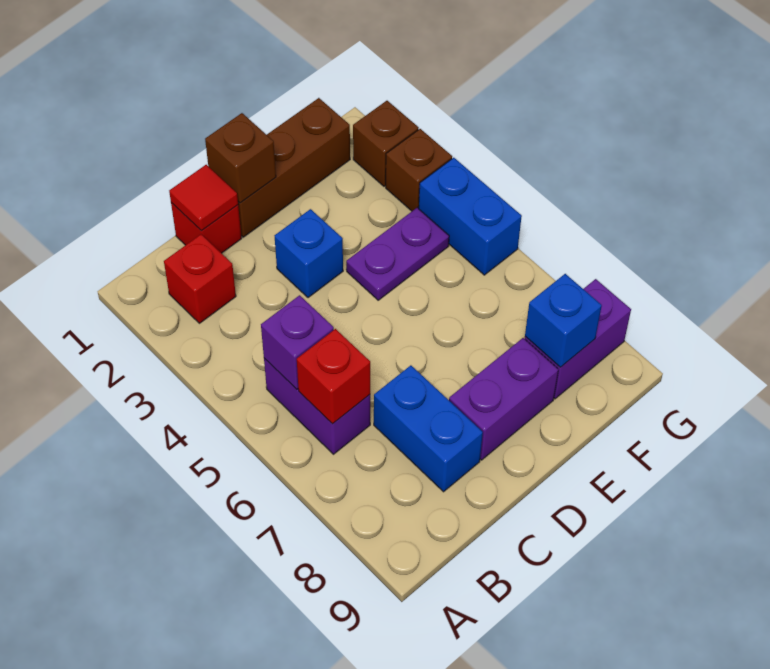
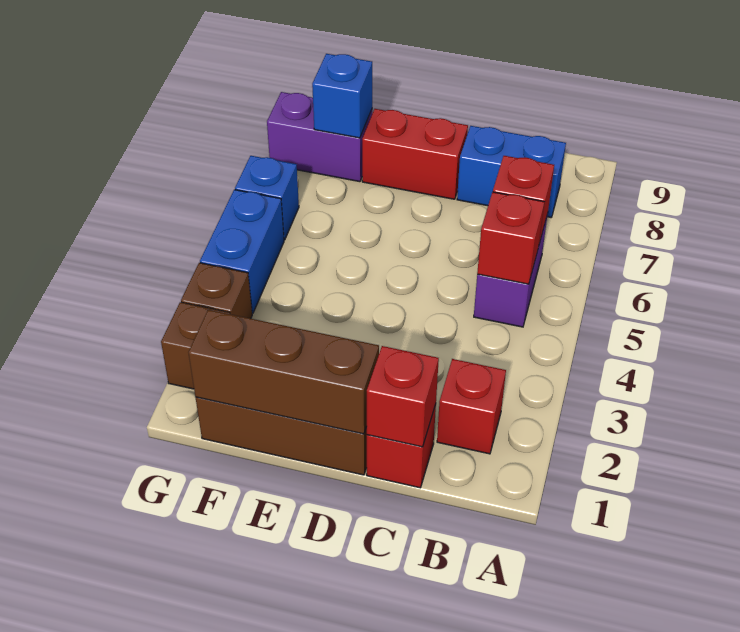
purple 1x1 brick [261,295,334,389] -> red 1x1 brick [477,192,544,284]
red 1x1 tile [169,165,238,231] -> red 1x1 brick [367,346,439,447]
blue 1x2 brick [374,365,483,492] -> blue 1x2 brick turned to [457,126,566,217]
brown 1x1 brick [205,113,276,203] -> brown 1x3 brick [188,310,379,434]
blue 1x1 brick [275,209,343,298] -> blue 1x1 brick moved to [235,156,299,240]
purple 1x2 brick [449,338,558,460] -> red 1x2 brick [362,109,468,199]
purple 1x2 plate [346,208,449,300] -> none

